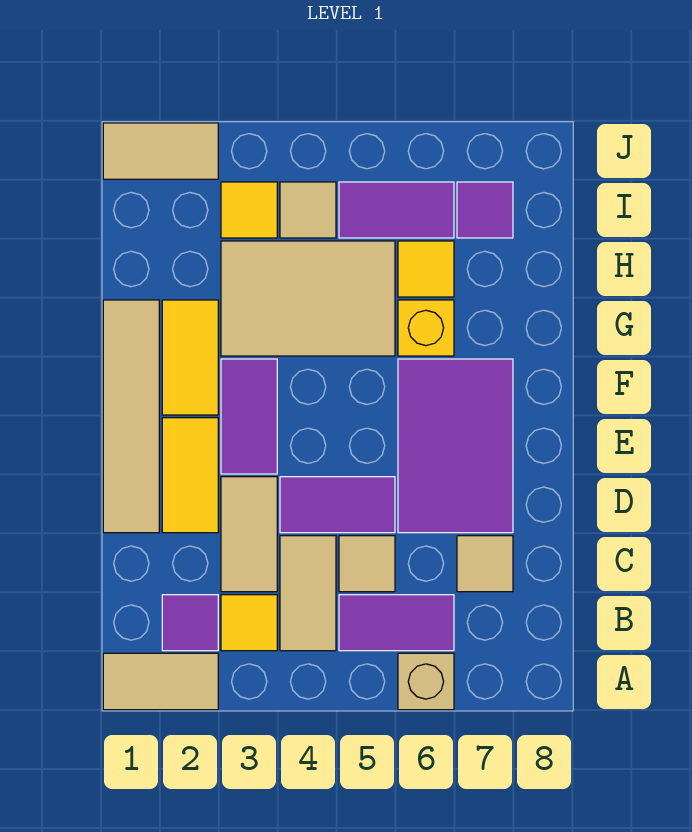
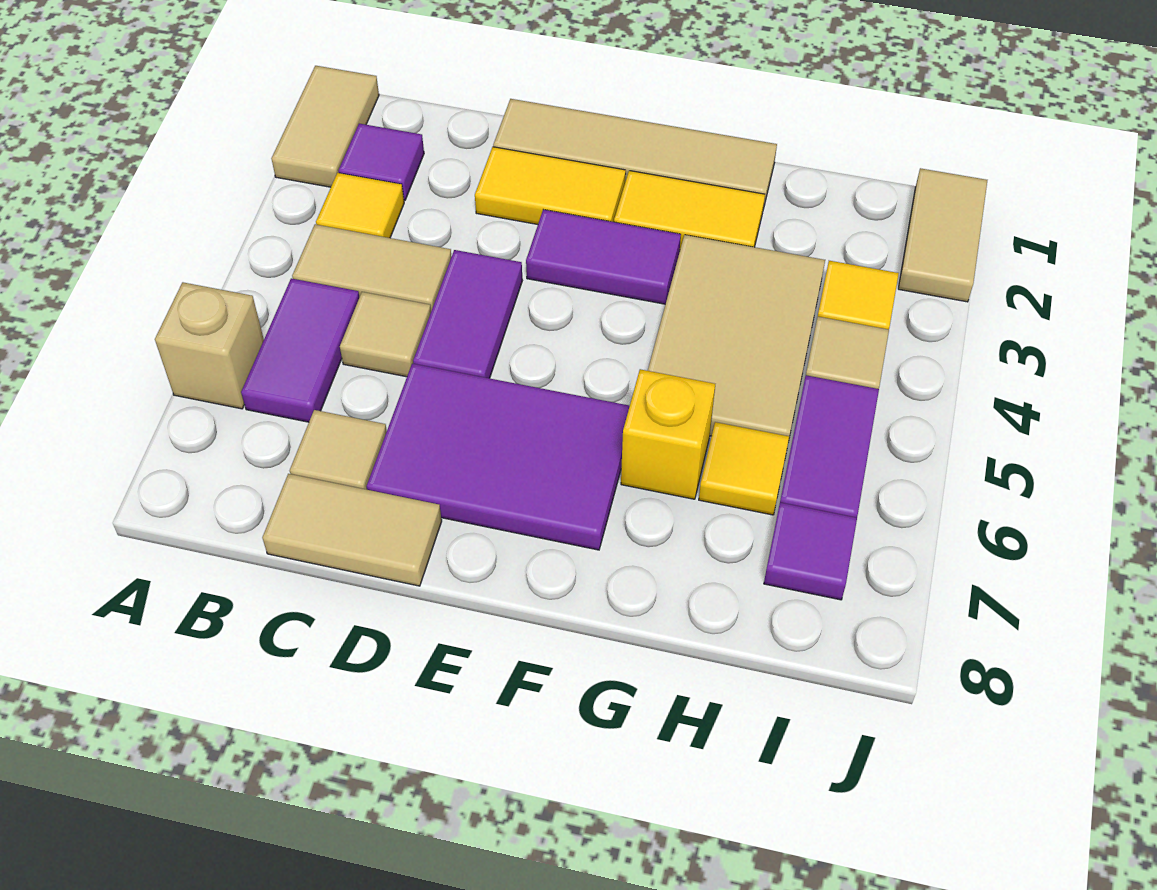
tan 1x2 tile [221,477,277,592] -> tan 1x2 tile moved to [262,474,442,586]

